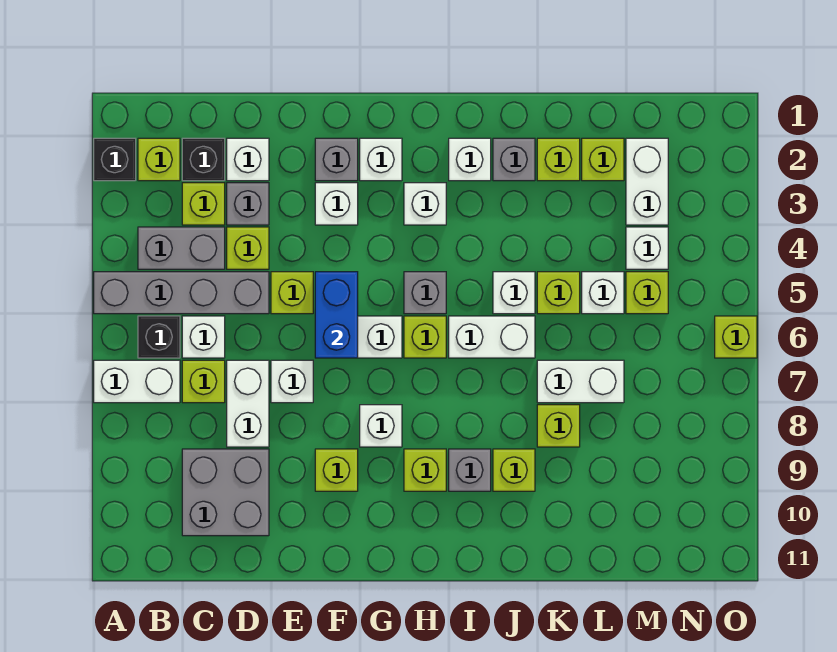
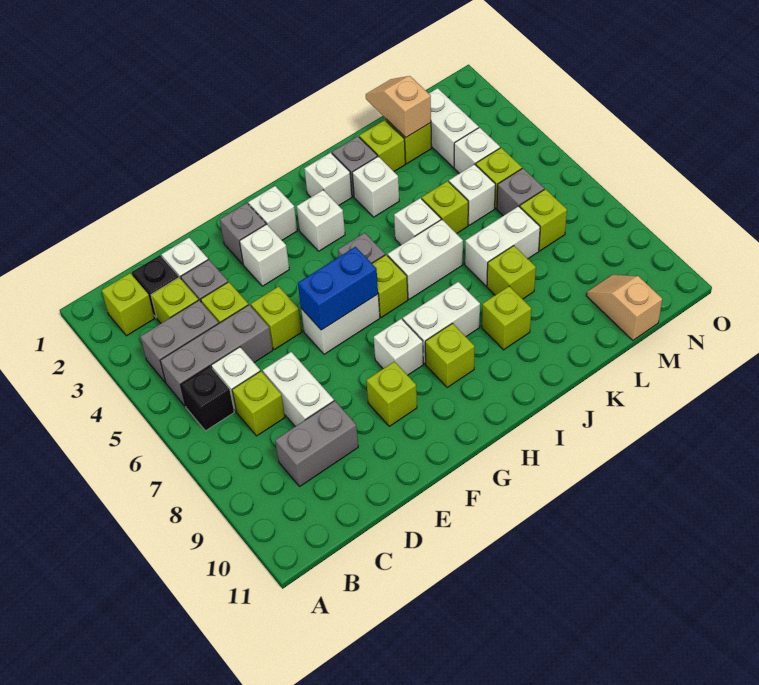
black 1x1 brick [94,138,136,181] -> none
grey 1x4 brick [94,272,269,314] -> grey 1x3 brick [160,305,273,406]
white 1x2 brick [94,360,180,403] -> white 1x2 brick moved to [403,282,480,364]
grey 2x2 brick [182,449,269,536] -> grey 1x2 brick [275,401,358,486]
white 1x1 brick [271,360,313,403] -> white 1x1 brick moved to [352,156,399,217]
blue 1x2 brick [315,272,358,358] -> blue 1x2 brick turned to [298,247,378,330]
grey 1x1 brick [449,449,491,491] -> grey 1x1 brick moved to [497,168,544,216]
none -> tan 1x2 slope [366,76,431,138]
none -> tan 1x2 slope [587,275,662,340]
lime 1x1 brick [715,316,757,358] -> lime 1x1 brick moved to [520,189,567,251]

